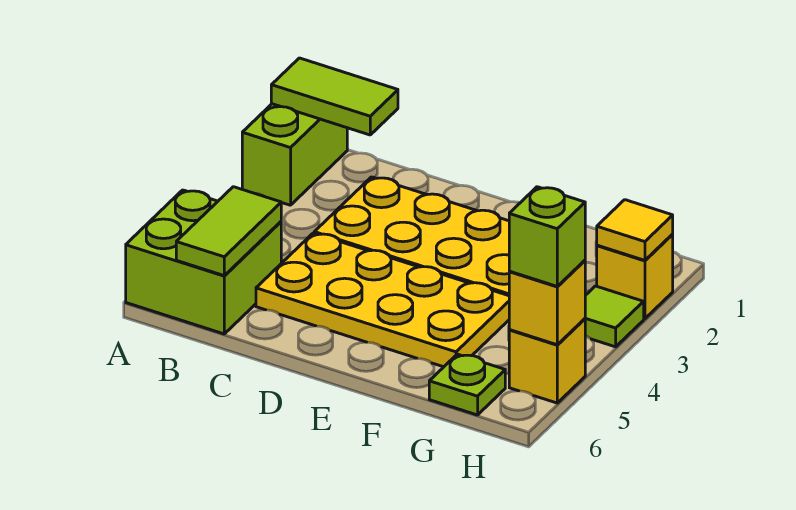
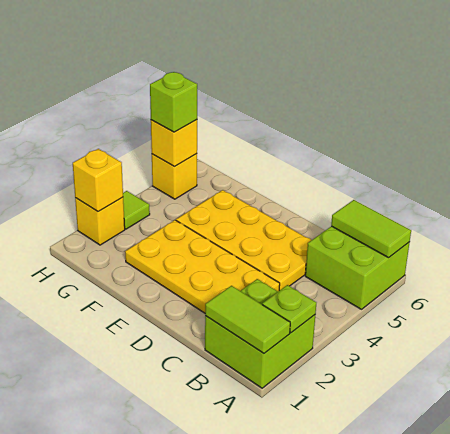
lime 1x2 brick [242,104,347,205] -> lime 2x2 brick [205,279,315,388]
lime 1x2 tile [176,187,281,276] -> lime 1x2 tile turned to [331,200,411,258]
lime 1x1 plate [429,354,505,415] -> lime 1x1 plate moved to [262,285,316,333]
yellow 1x1 tile [597,200,673,260] -> yellow 1x1 brick [73,149,123,212]

